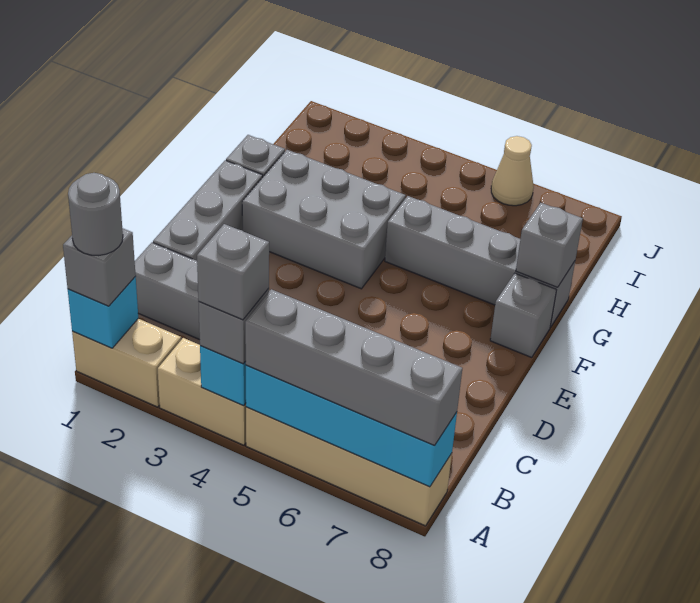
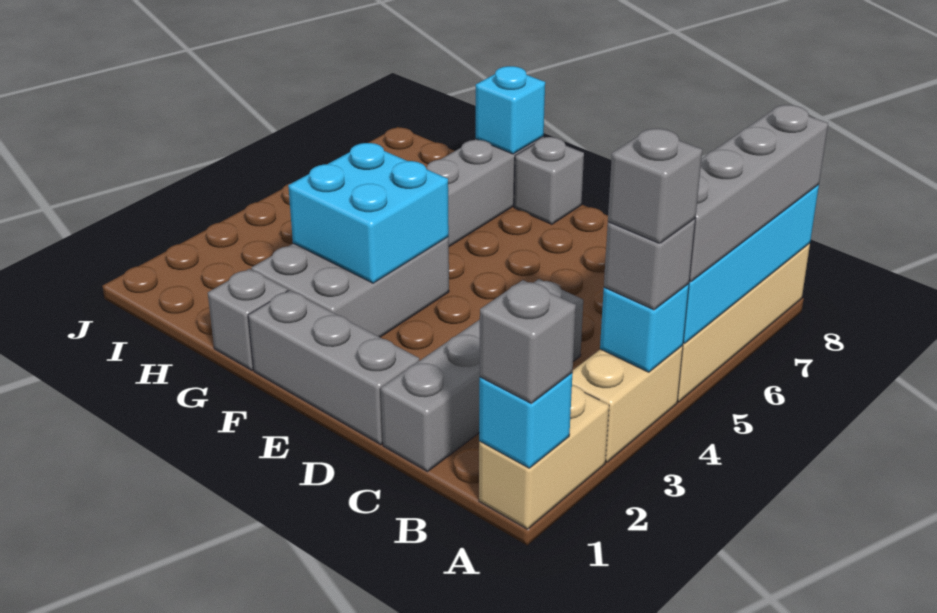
grey 1x1 round brick [68,173,123,256] -> none
none -> cyan 2x2 brick [288,143,449,283]
grey 1x1 brick [516,203,583,287] -> cyan 1x1 brick [476,66,545,154]
tan 1x1 cone [491,136,534,206] -> none

